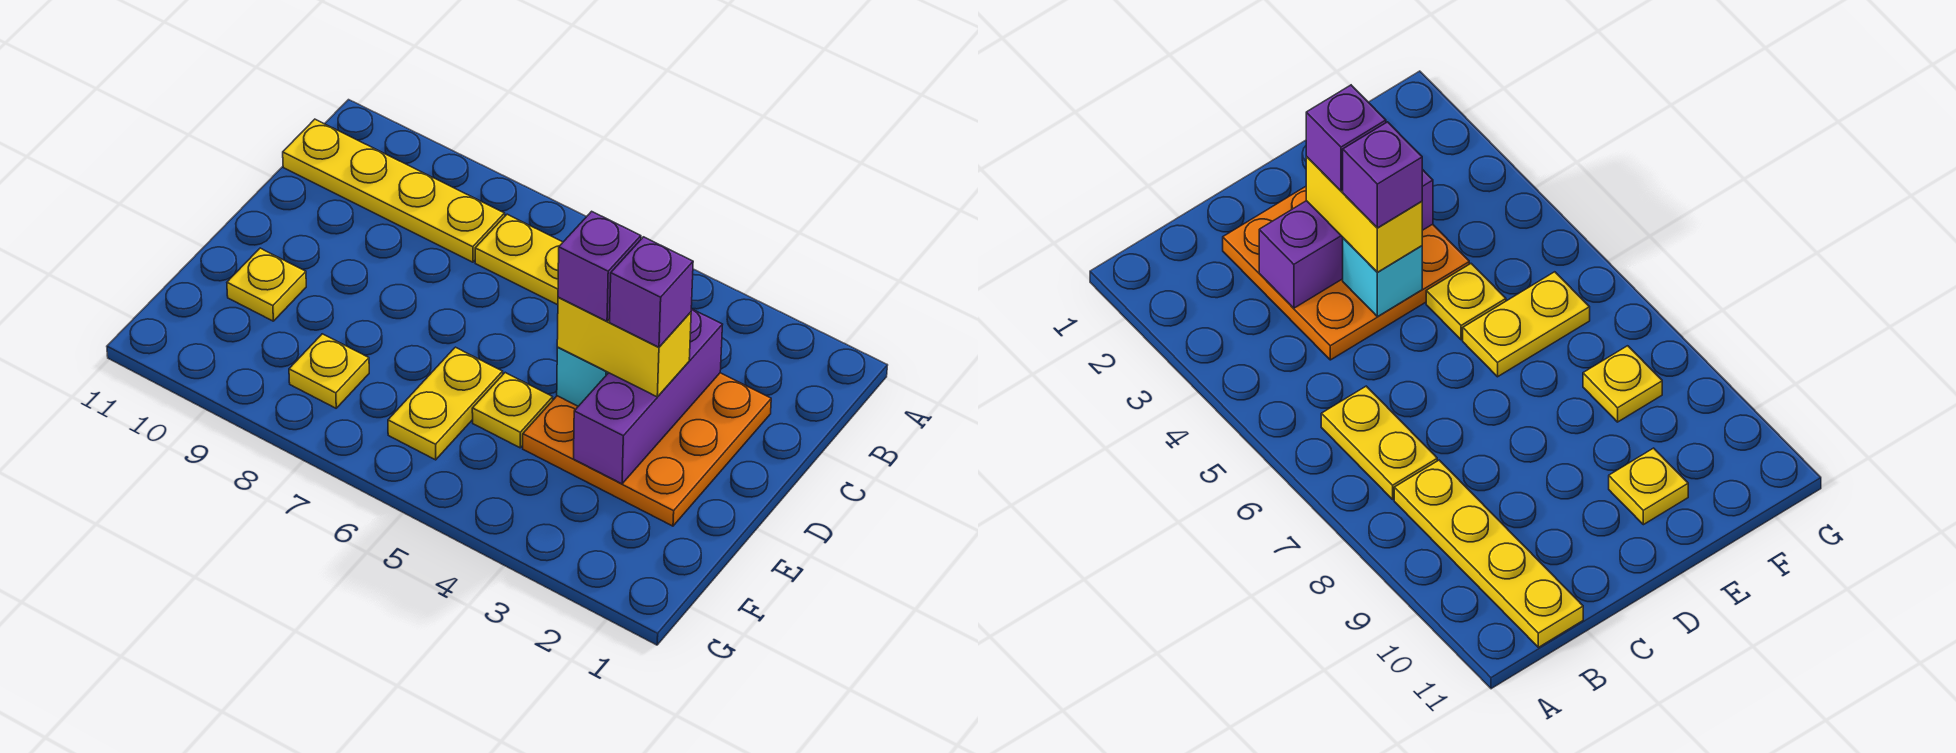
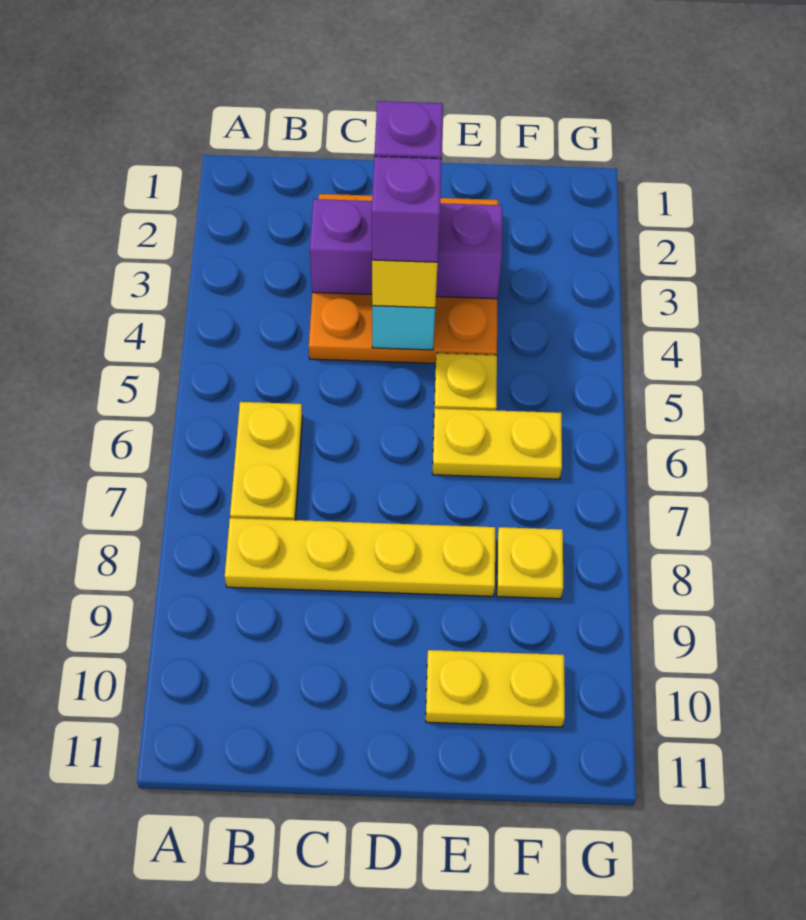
yellow 1x4 plate [283,119,505,262] -> yellow 1x4 plate turned to [225,518,495,596]
yellow 1x1 plate [227,248,306,321] -> yellow 1x2 plate [426,650,565,727]

